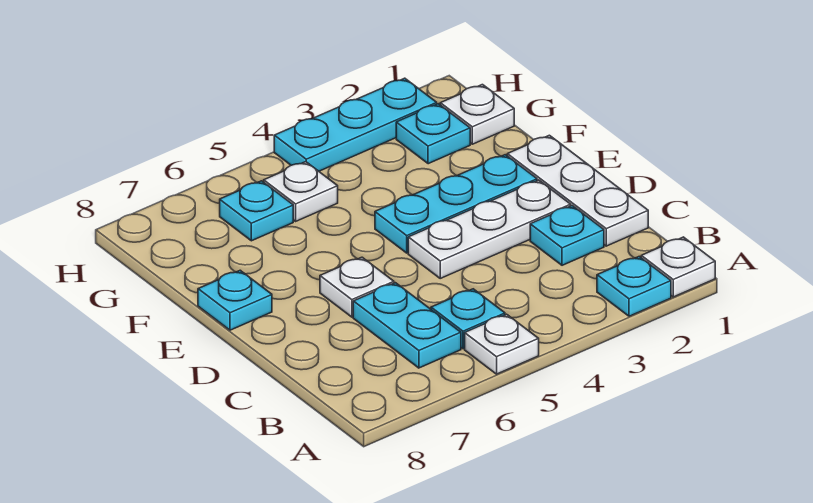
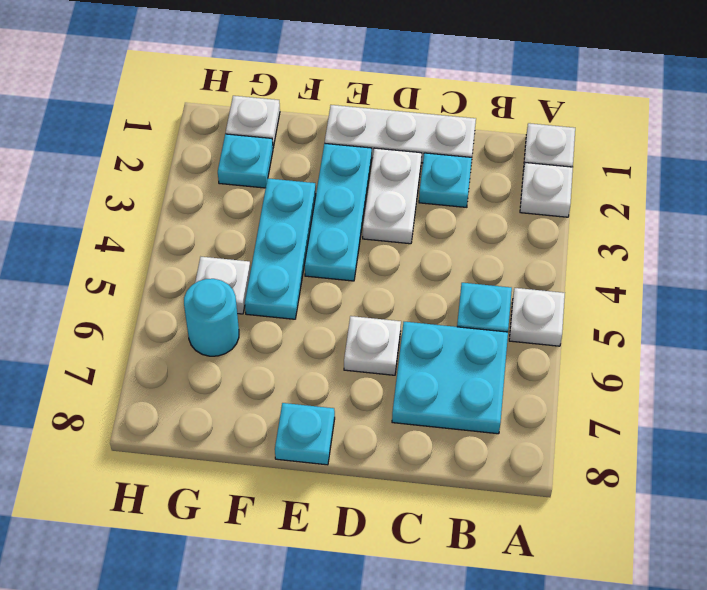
cyan 1x1 plate [597,257,671,316] -> white 1x1 plate [520,163,573,217]
cyan 1x2 plate [353,283,461,368] -> cyan 2x2 plate [392,322,508,434]
white 1x3 plate [408,180,571,278] -> white 1x2 plate [363,148,422,244]
cyan 1x1 plate [220,181,293,241] -> cyan 1x1 round brick [184,279,239,356]
cyan 1x3 plate [274,78,437,171] -> cyan 1x3 plate moved to [245,179,316,319]

